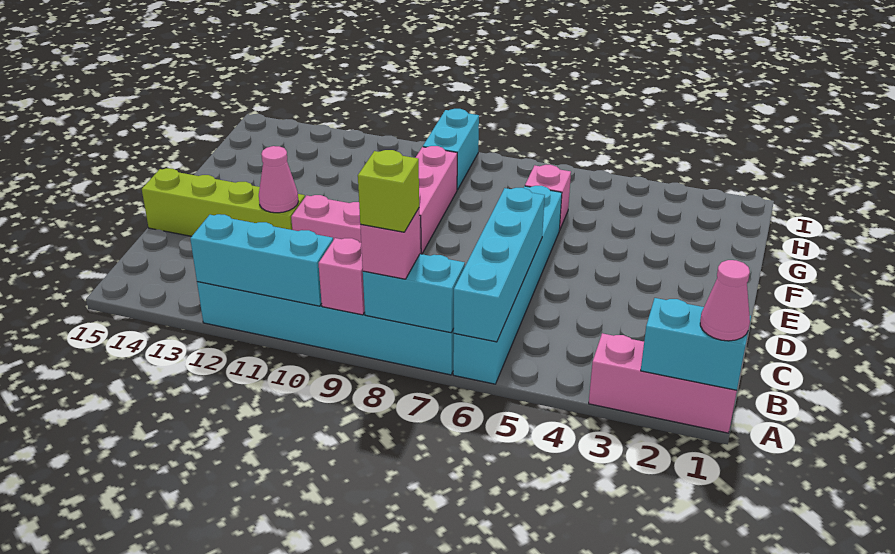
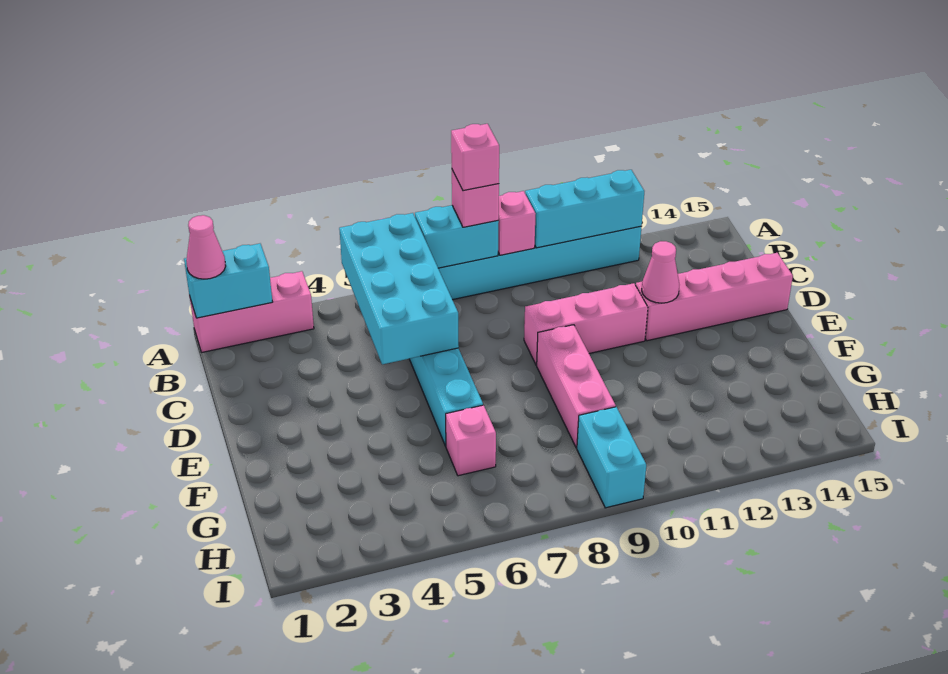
cyan 1x4 brick [454,188,545,342] -> cyan 2x4 brick [339,213,459,364]
lime 1x1 brick [358,150,419,232] -> pink 1x1 brick [451,124,499,191]
lime 1x4 brick [142,168,305,236] -> pink 1x4 brick [636,253,793,341]

